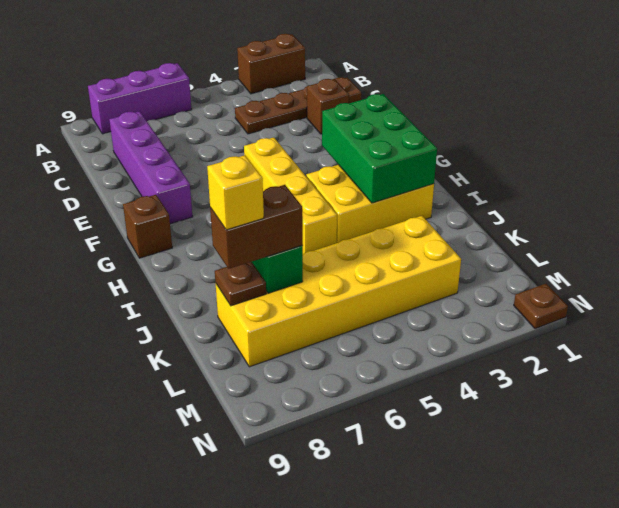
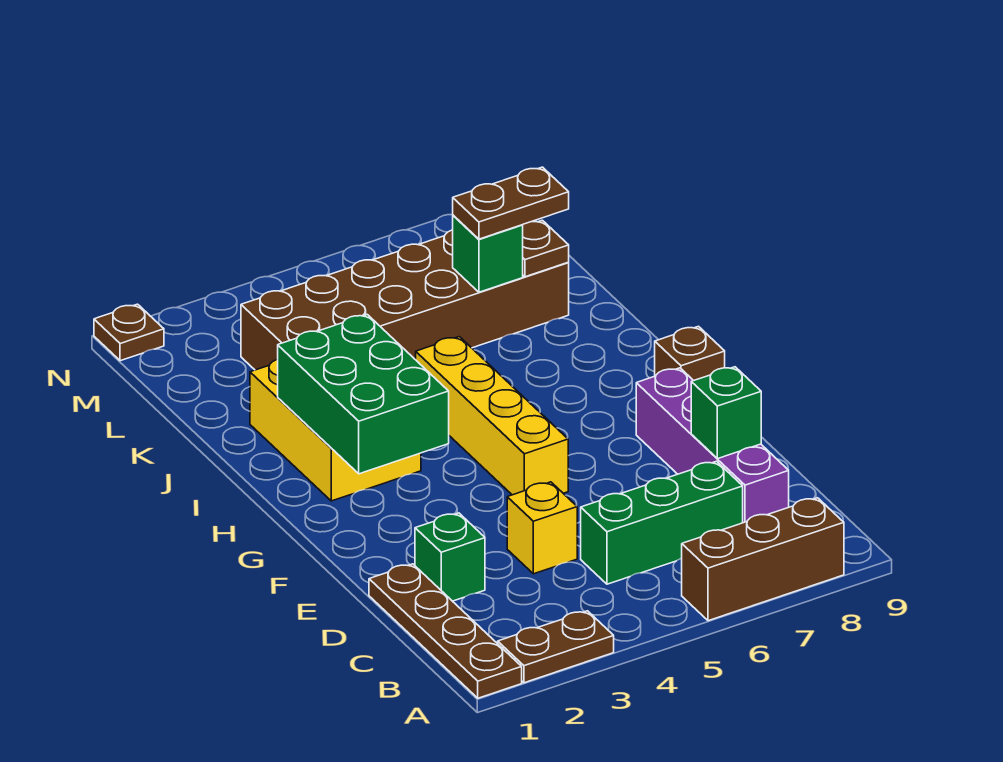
brown 1x2 brick [237,34,305,94] -> brown 1x2 plate [498,611,614,683]
purple 1x3 brick [88,63,192,134] -> brown 1x3 brick [682,498,844,621]
brown 1x4 plate [235,77,361,134] -> brown 1x4 plate turned to [369,564,522,698]
none -> green 1x3 brick [581,461,743,584]
brown 1x1 brick [307,79,349,134] -> green 1x1 brick [415,513,485,601]
none -> green 1x1 brick [691,367,761,459]
yellow 2x3 brick [306,165,434,243] -> yellow 2x3 brick turned to [250,360,421,501]
yellow 2x6 brick [216,216,461,367] -> brown 2x6 brick [241,230,569,370]
brown 1x2 brick [210,185,303,269] -> brown 1x2 plate [453,167,569,239]
yellow 1x1 brick [207,155,264,230] -> yellow 1x1 brick moved to [507,482,577,574]

